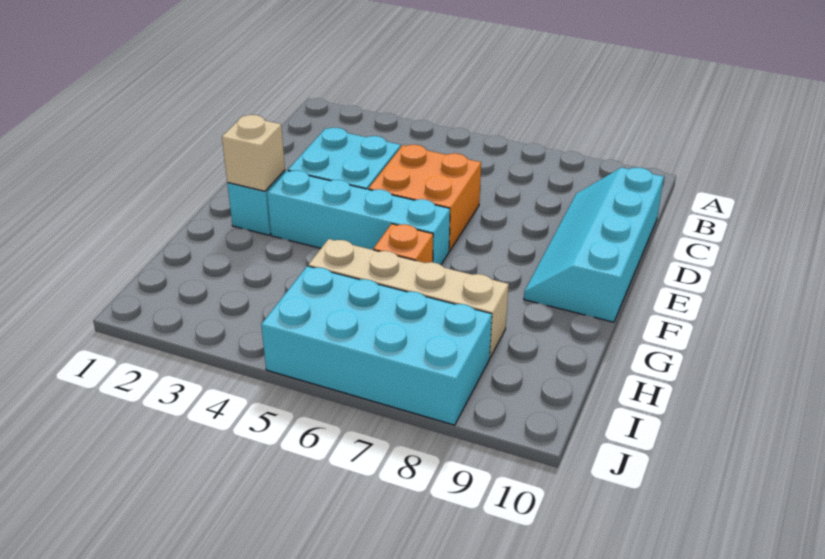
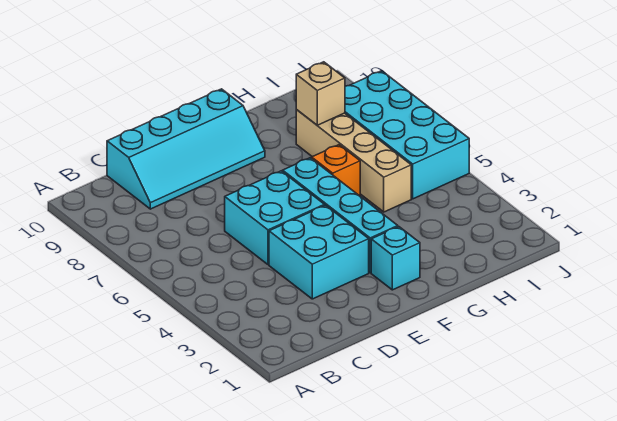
orange 2x2 brick [369,145,481,251] -> cyan 2x2 brick [225,171,325,265]
tan 1x1 brick [222,115,285,191] -> tan 1x1 brick moved to [296,62,345,125]

